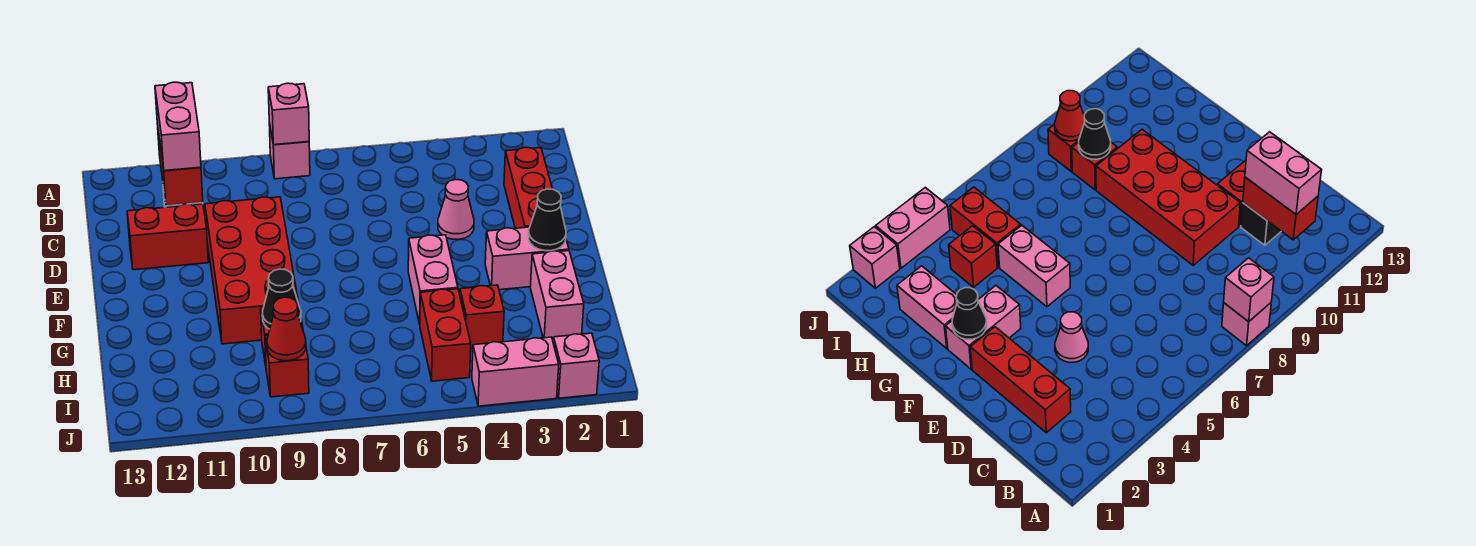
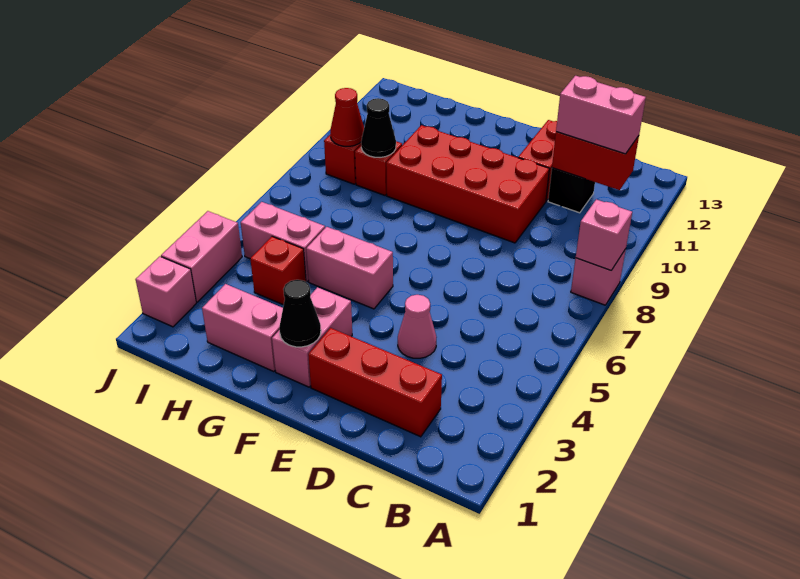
red 1x2 brick [420,289,471,381] -> pink 1x2 brick [241,202,325,282]

